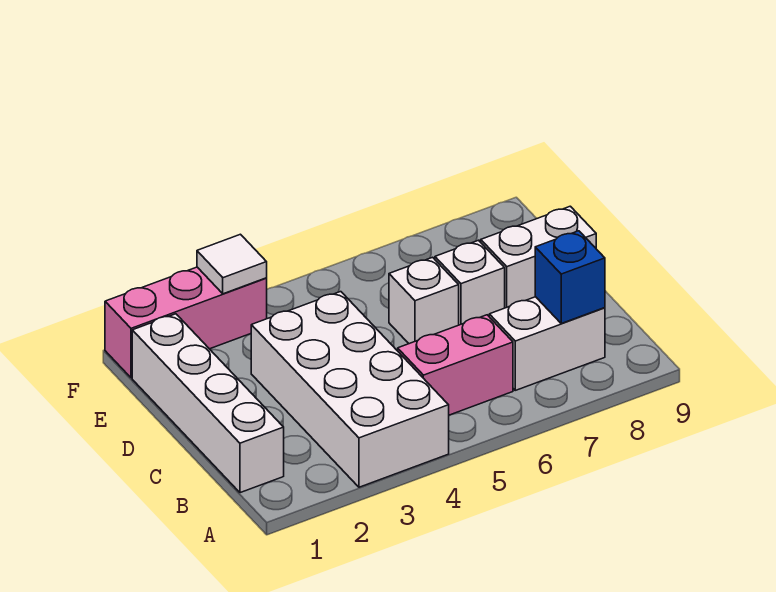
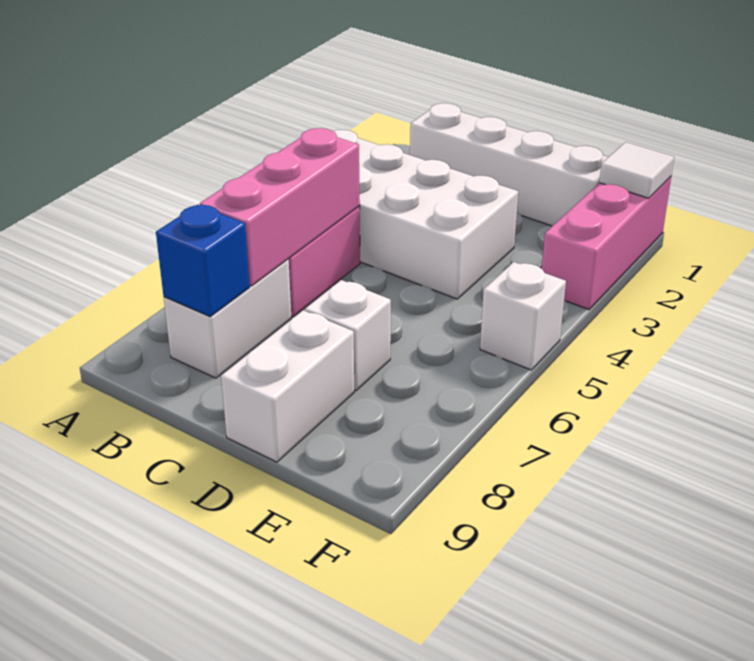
none -> pink 1x3 brick [200,128,360,286]
white 1x1 brick [389,257,459,344] -> white 1x1 brick moved to [480,262,566,370]
white 1x1 tile [197,234,267,294] -> white 1x1 tile moved to [599,142,674,198]

